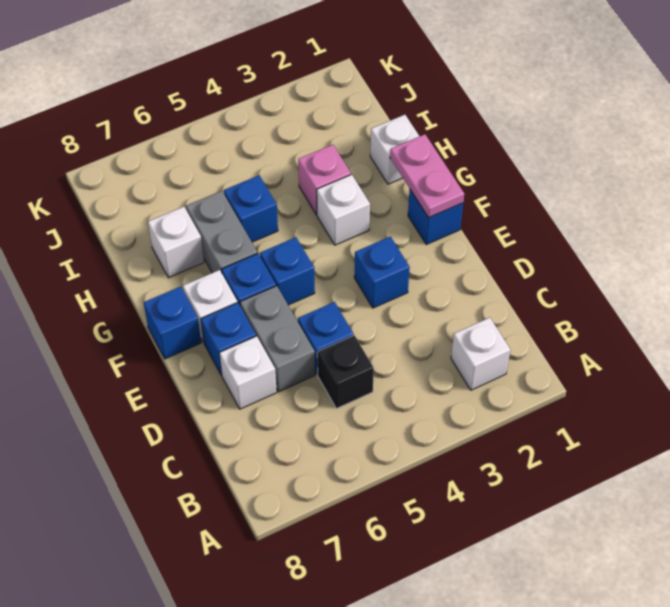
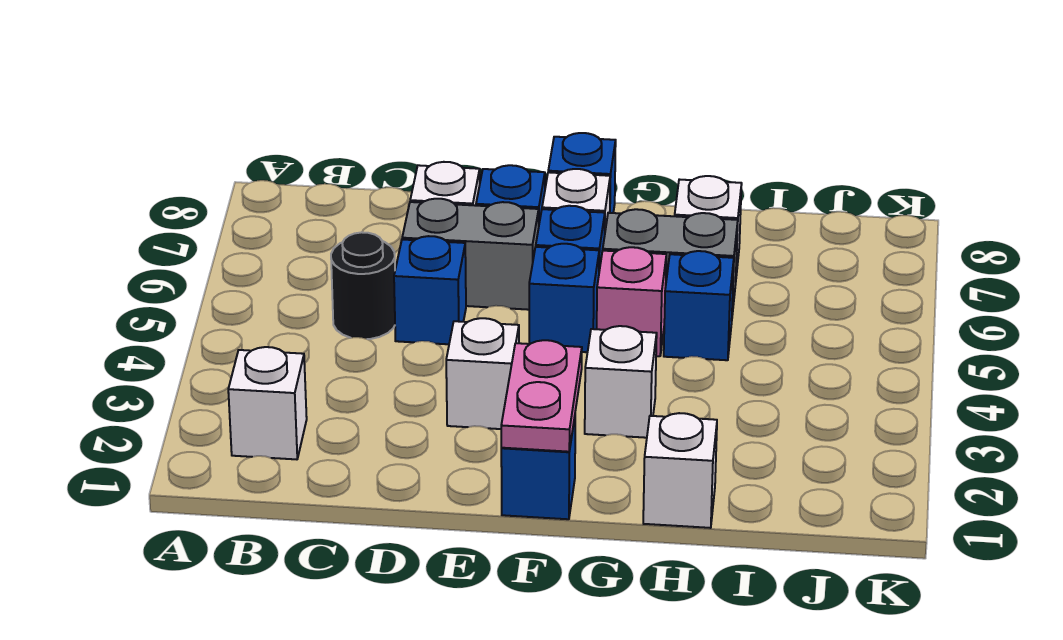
black 1x1 brick [317,335,374,408] -> black 1x1 round brick [331,232,395,339]
blue 1x1 brick [354,237,410,308] -> white 1x1 brick [446,318,519,429]
pink 1x2 plate [390,134,464,218] -> pink 1x2 plate turned to [501,340,582,452]
pink 1x1 brick [298,145,351,215] -> pink 1x1 brick moved to [597,247,666,356]

